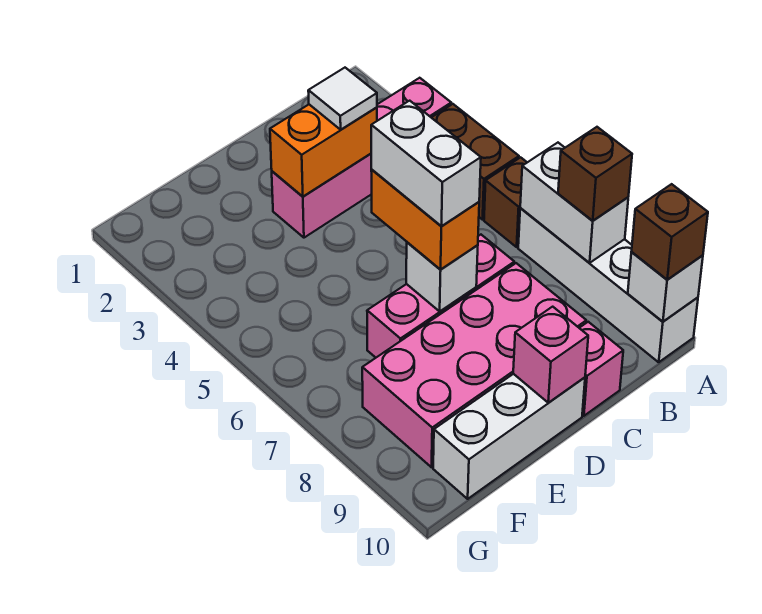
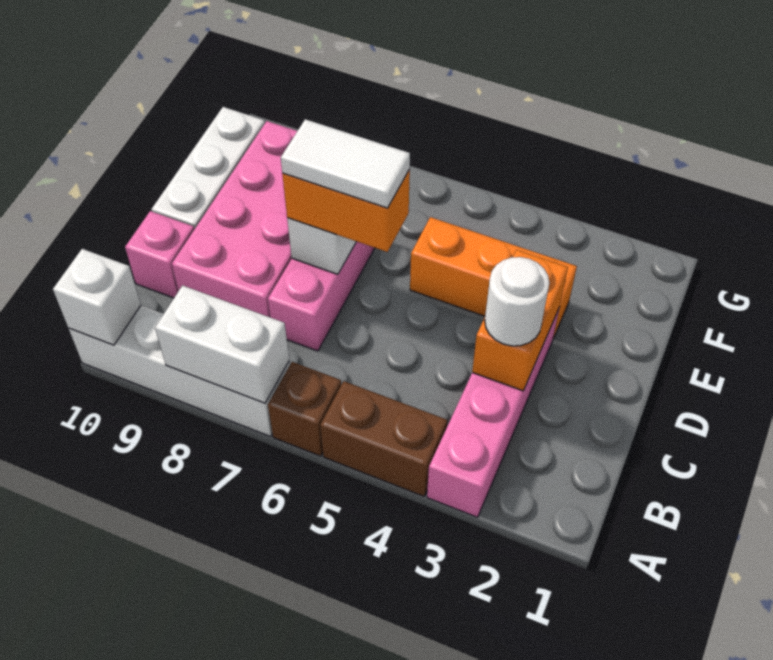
brown 1x1 brick [558,127,632,221] -> none
brown 1x1 brick [632,184,708,280] -> none
white 1x1 tile [308,68,377,130] -> white 1x1 round brick [485,257,549,346]
white 1x2 brick [371,101,481,226] -> white 1x2 tile [281,119,410,208]
pink 1x1 brick [513,307,588,403] -> none
none -> orange 1x3 brick [410,217,577,339]

